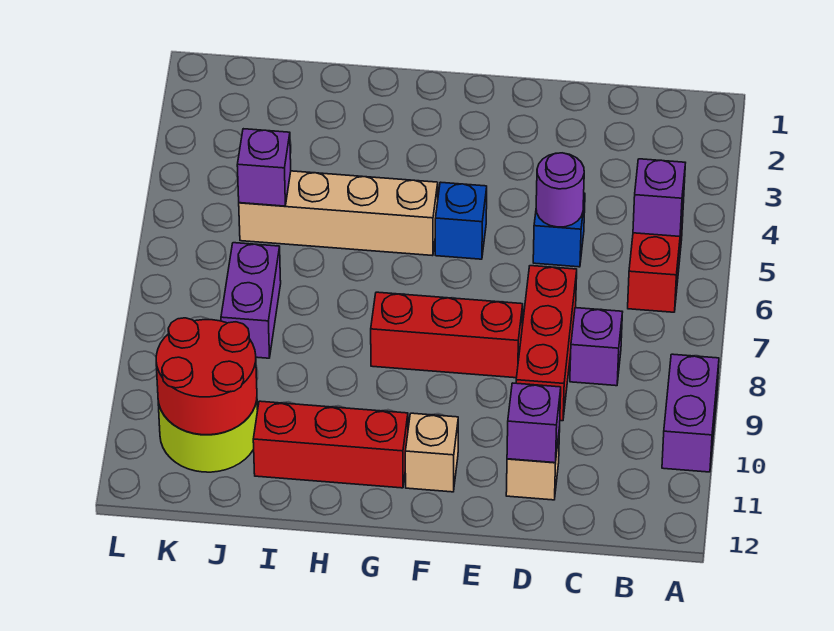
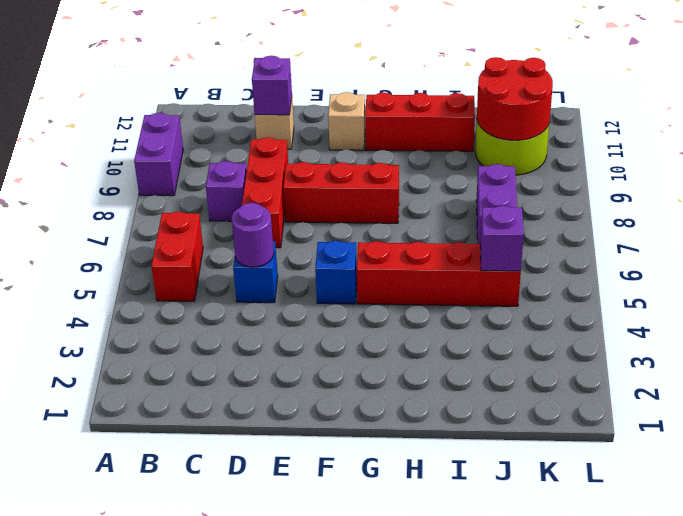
purple 1x1 brick [633,159,685,236] -> none
tan 1x4 brick [239,171,438,256] -> red 1x4 brick [357,241,521,306]

